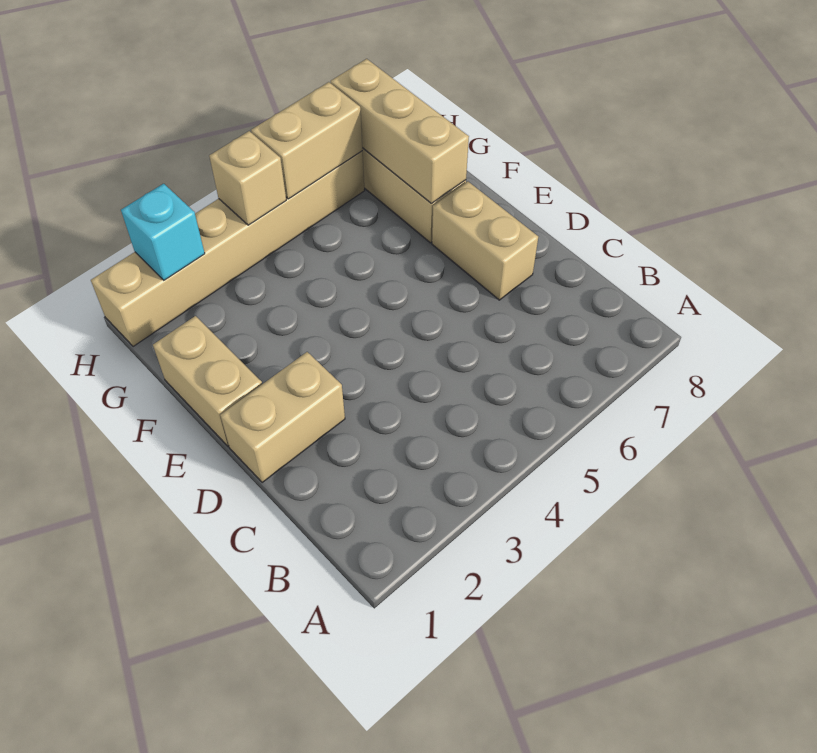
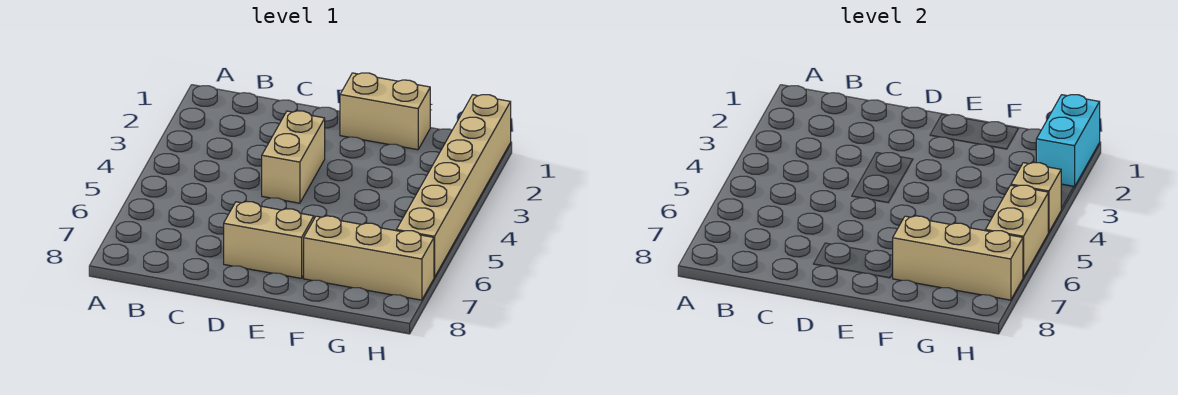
tan 1x2 brick [220,352,345,483] -> tan 1x2 brick moved to [262,111,325,203]
cyan 1x1 brick [121,184,205,280] -> cyan 1x2 brick [1036,95,1100,187]

